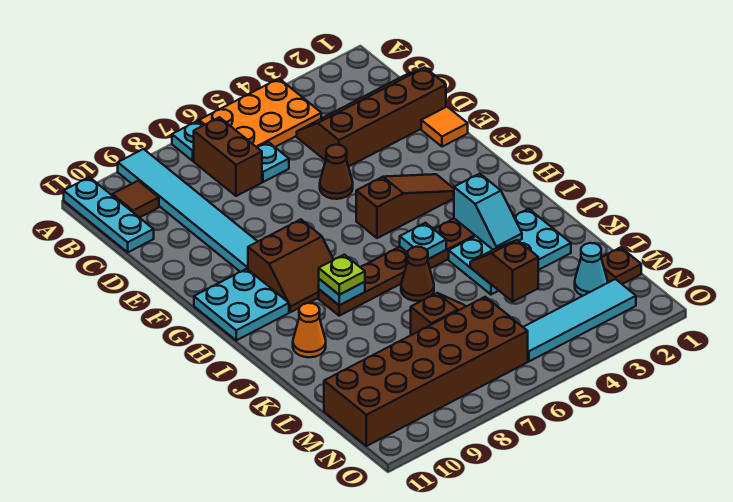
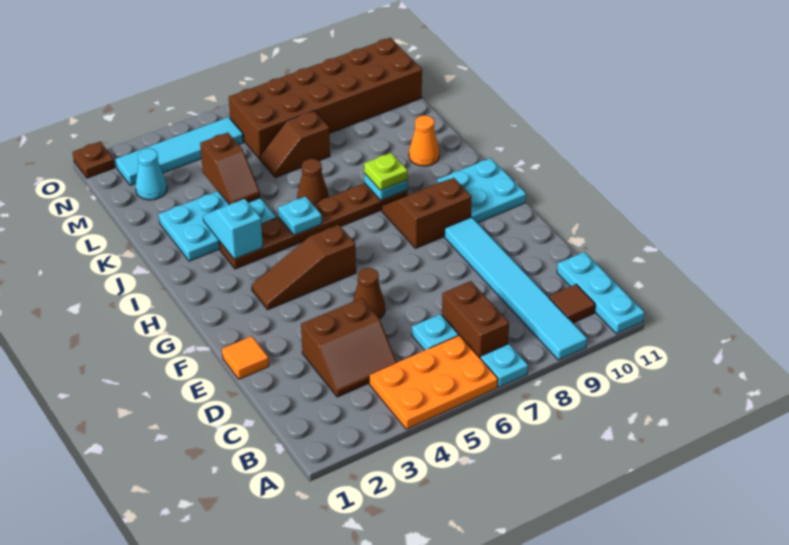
brown 2x4 slope [297,68,446,167] -> brown 2x2 slope [301,298,397,397]
brown 1x1 plate [601,247,641,284] -> brown 1x1 plate moved to [73,142,115,178]

